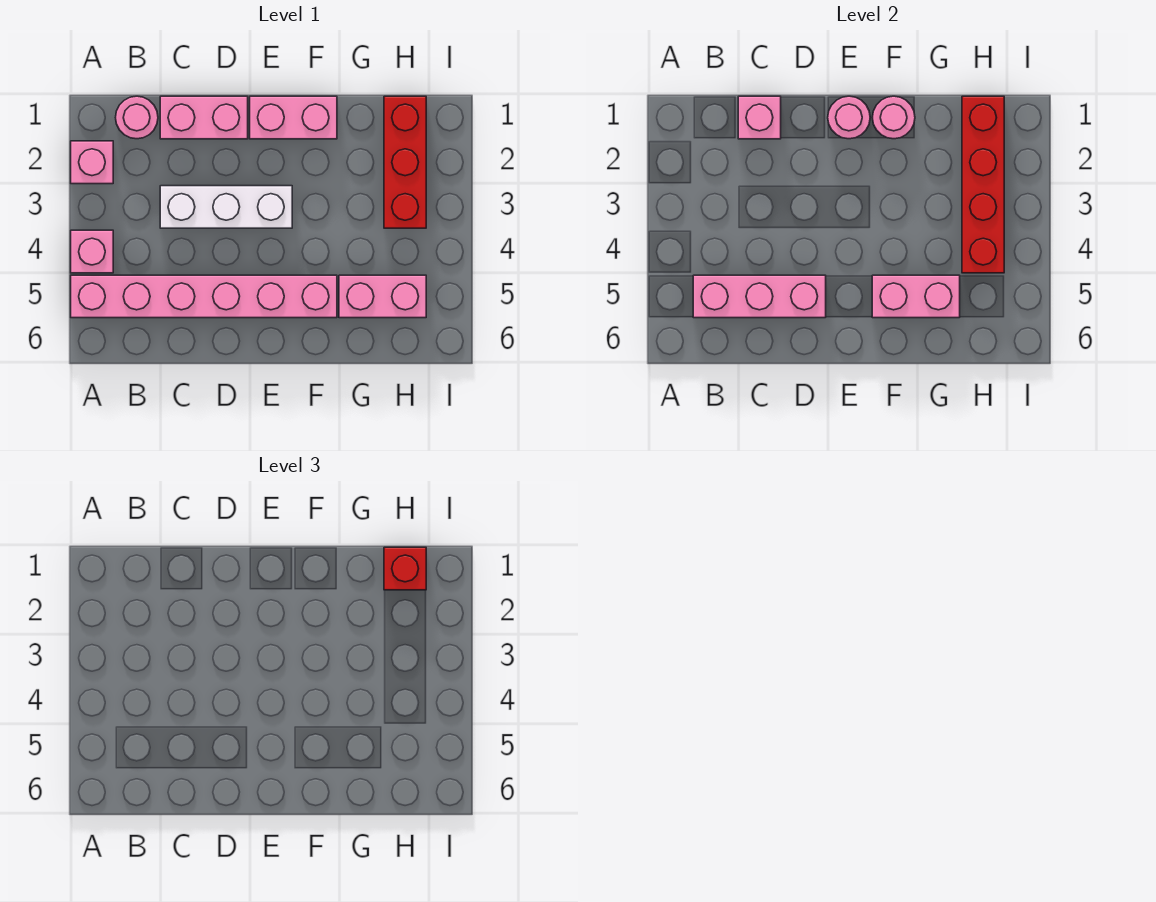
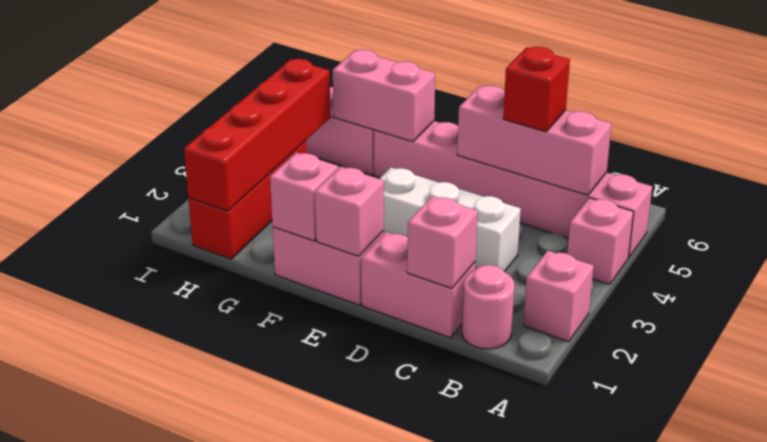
pink 1x1 round brick [828,96,870,139] -> pink 1x1 brick [315,167,384,256]
pink 1x1 round brick [872,96,915,139] -> pink 1x1 brick [270,153,338,241]
red 1x1 brick [384,547,426,590] -> red 1x1 brick moved to [503,47,570,132]

